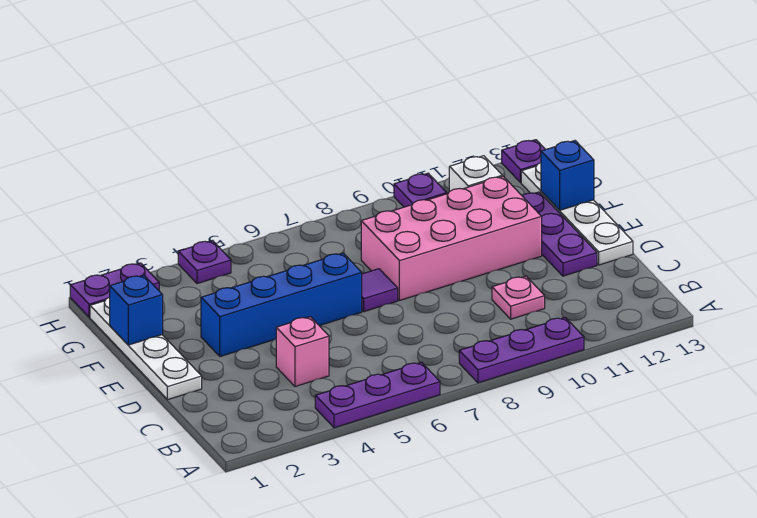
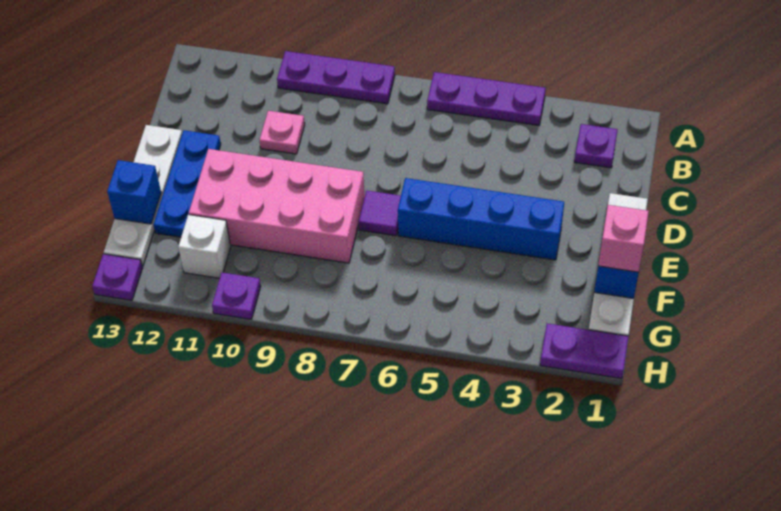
pink 1x1 brick [276,317,329,386] -> pink 1x1 brick moved to [598,205,649,272]
purple 1x3 plate [522,192,597,276] -> blue 1x3 plate [154,130,221,237]
purple 1x1 plate [178,241,231,284] -> purple 1x1 plate moved to [575,124,618,168]

